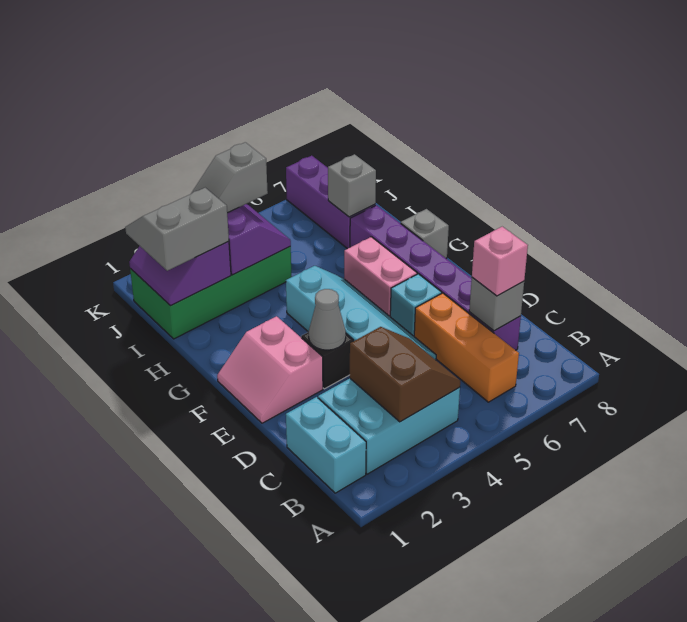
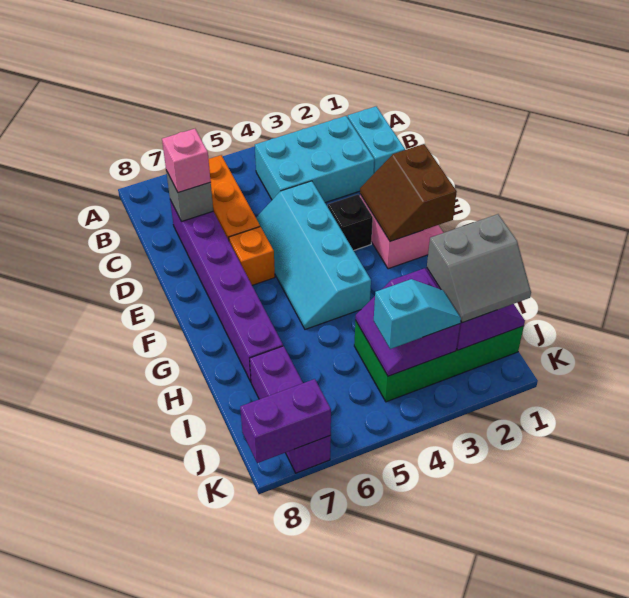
brown 2x2 slope [350,327,460,422] -> brown 2x2 slope moved to [360,144,457,242]
grey 1x1 cone [309,289,346,350] -> none
cyan 1x1 brick [390,274,442,336] -> orange 1x1 brick [229,227,275,285]
pink 1x2 brick [344,237,417,316] -> none
grey 1x1 brick [401,209,449,258] -> none
grey 1x1 brick [328,154,376,217] -> none
grey 1x2 slope [191,142,268,213] -> cyan 1x2 slope [374,279,461,349]
none -> purple 1x2 brick [240,379,331,463]

